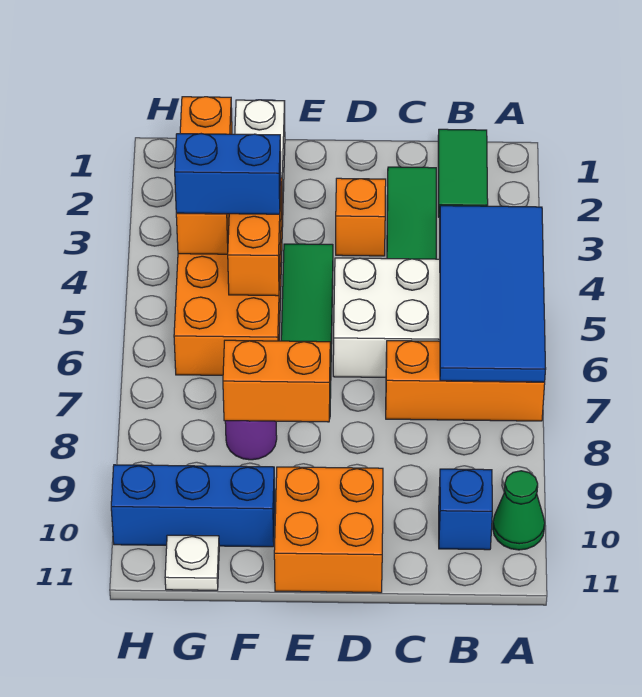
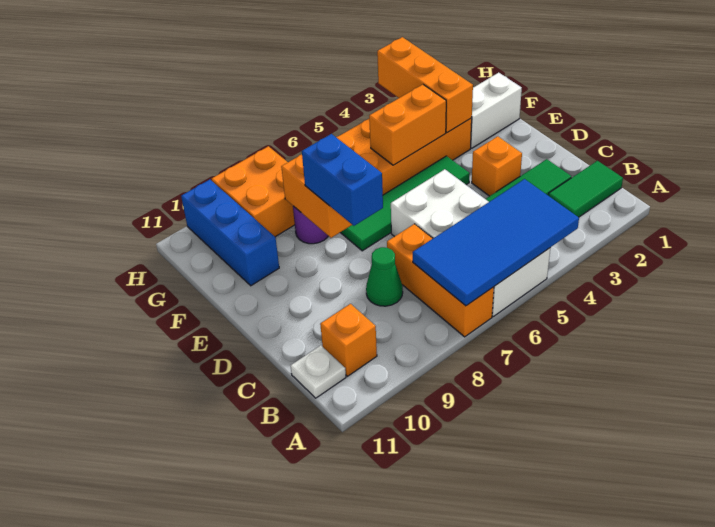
green 1x1 cone [493,471,545,550] -> green 1x1 cone moved to [366,247,403,306]
blue 1x1 brick [439,469,492,550] -> orange 1x1 brick [320,304,377,376]
orange 2x2 brick [274,467,383,593] -> orange 2x2 brick moved to [212,146,295,237]
blue 1x2 brick [175,134,281,214] -> blue 1x2 brick moved to [302,134,383,226]
orange 1x3 brick [176,97,232,254] -> orange 1x3 brick turned to [377,37,473,133]
white 1x1 plate [165,535,219,590] -> white 1x1 plate moved to [291,345,346,398]

